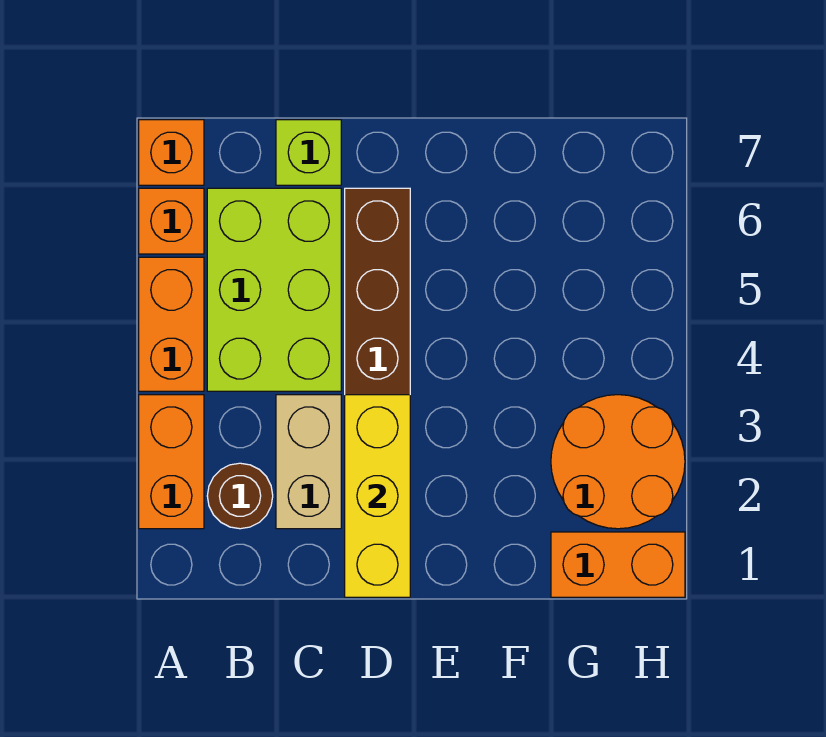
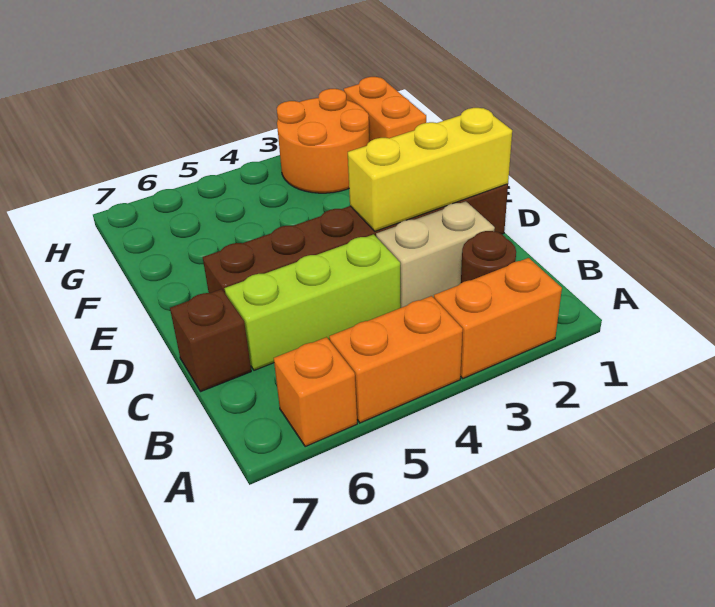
orange 1x1 brick [139,120,204,185] -> none
lime 2x3 brick [207,188,341,391] -> lime 1x3 brick [225,234,401,370]
lime 1x1 brick [276,120,341,185] -> brown 1x1 brick [170,289,251,392]

